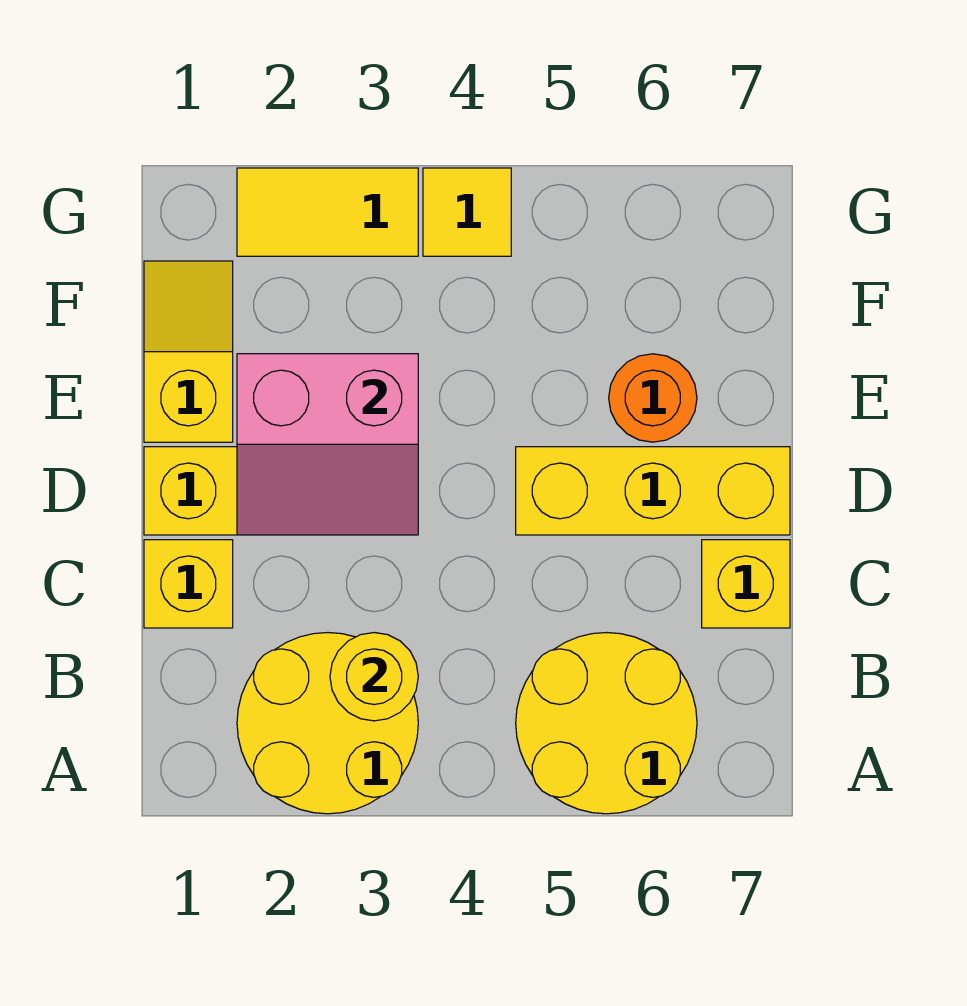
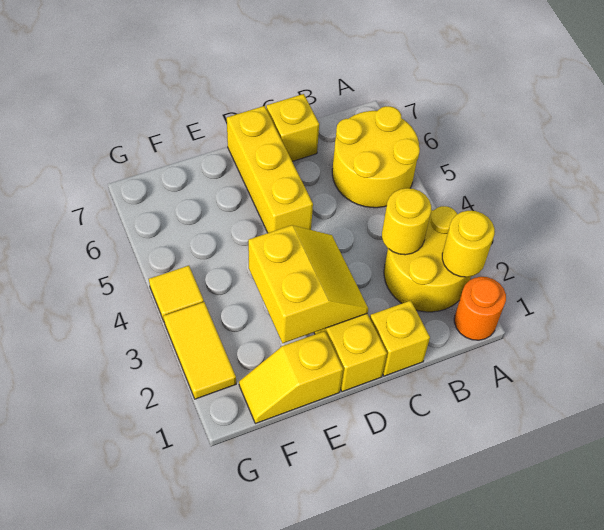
none -> yellow 1x1 round brick [442,211,495,277]
pink 2x2 slope [237,354,418,535] -> yellow 2x2 slope [248,225,368,343]
orange 1x1 round brick [609,354,697,442] -> orange 1x1 round brick moved to [454,277,506,340]

